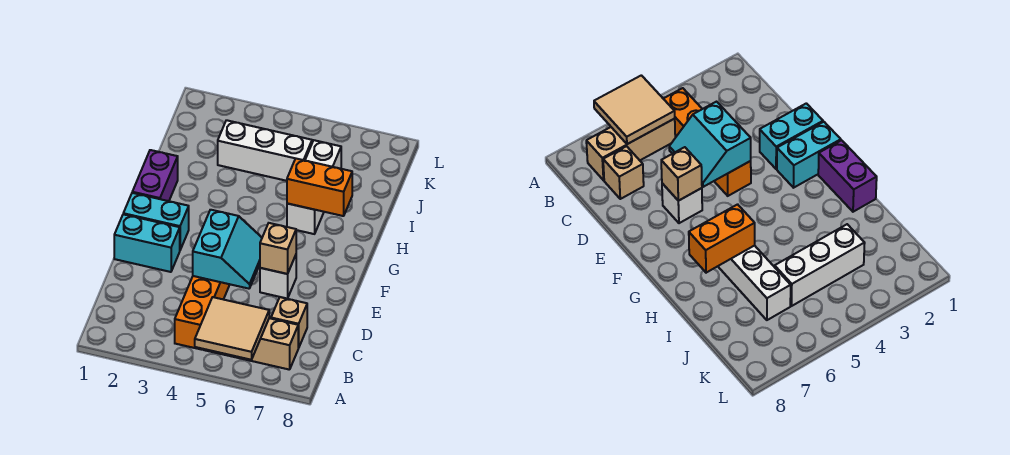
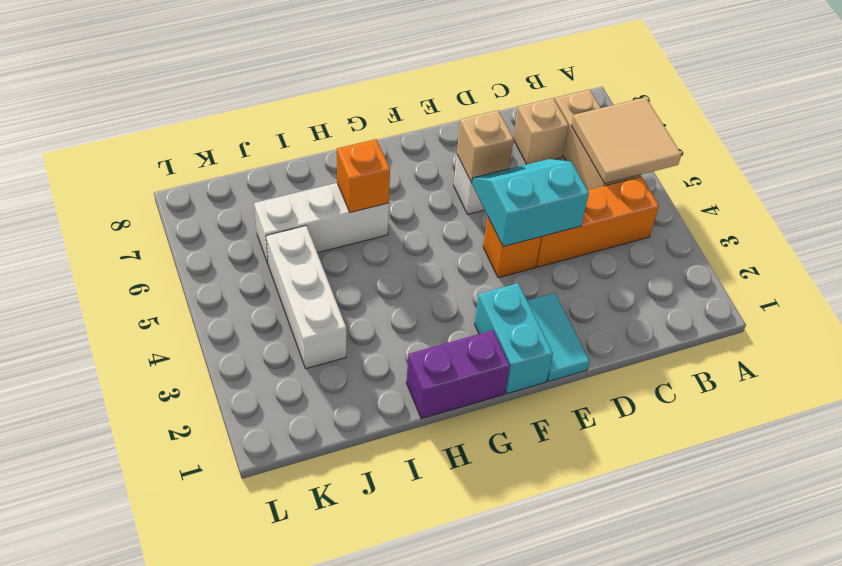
cyan 1x2 brick [114,214,180,272] -> cyan 1x2 tile [527,293,590,382]
orange 1x2 brick [287,158,352,216] -> orange 1x1 brick [337,139,390,213]

